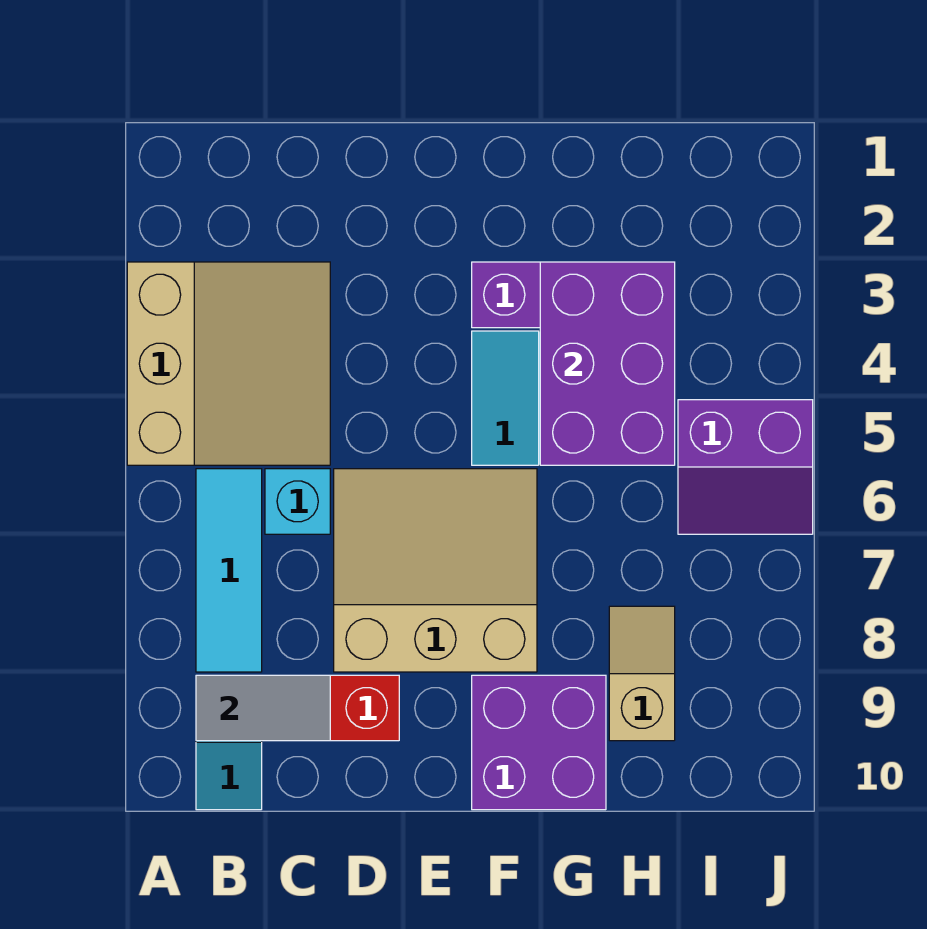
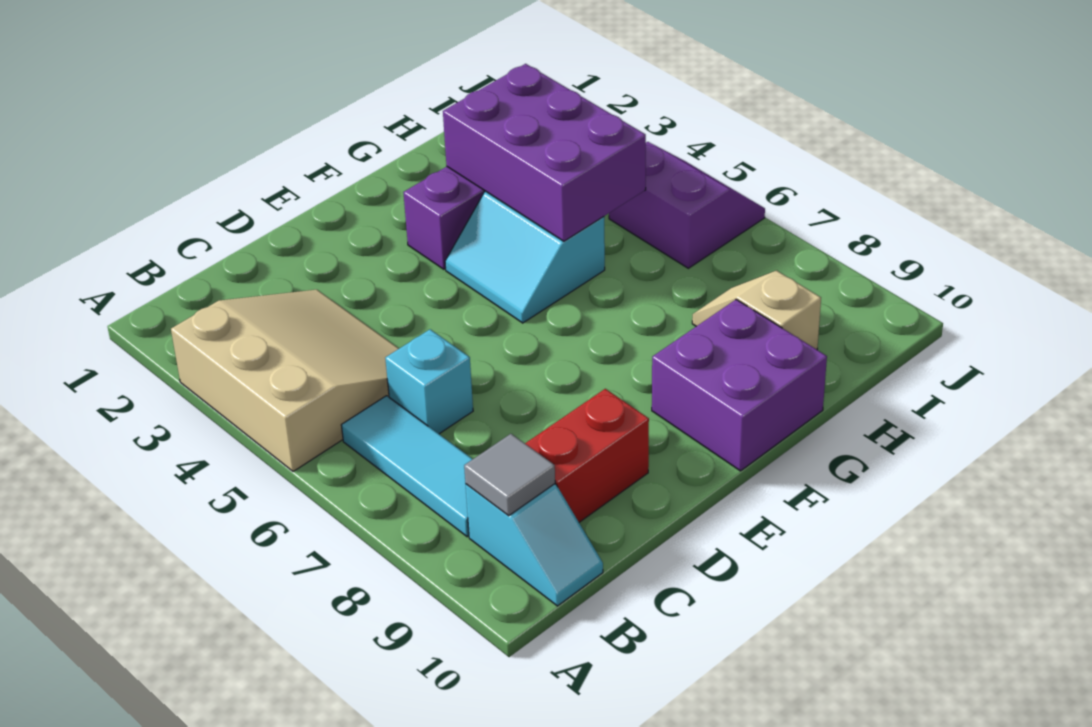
grey 1x2 tile [196,675,330,741] -> grey 1x1 tile [464,434,555,516]
tan 3x3 slope [334,469,537,672] -> none
purple 2x2 slope [678,400,813,534] -> purple 2x2 slope turned to [609,142,765,268]

